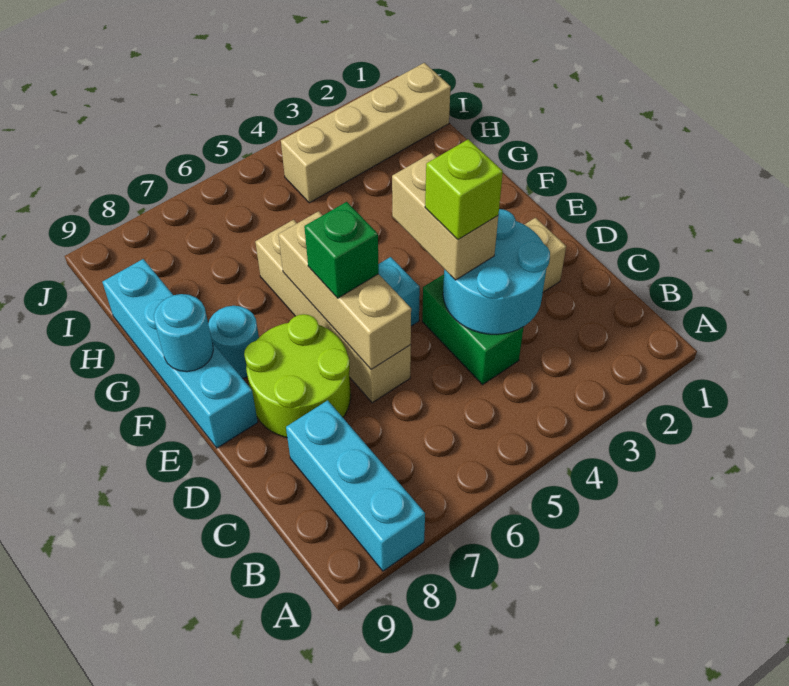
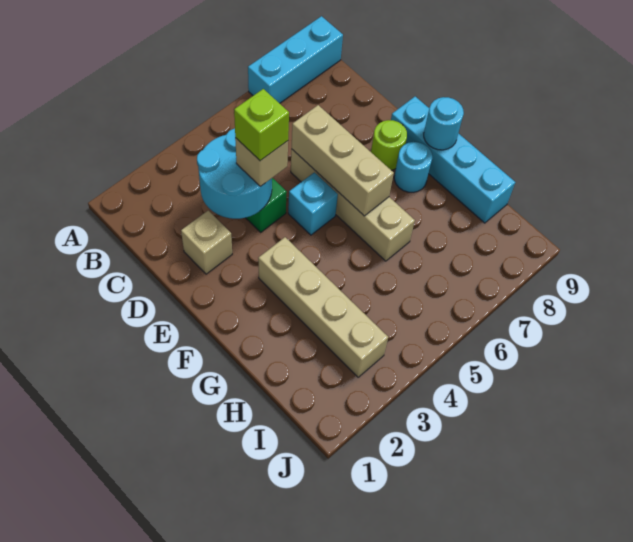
cyan 1x3 brick [286,400,425,571] -> cyan 1x3 brick turned to [248,16,343,103]
tan 1x2 brick [392,153,498,280] -> tan 1x1 brick [235,138,288,187]
lime 2x2 round brick [244,314,351,438] -> lime 1x1 round brick [371,120,407,170]
green 1x1 brick [304,202,379,298] -> none
tan 1x4 brick [281,63,451,203] -> tan 1x4 brick turned to [258,237,388,377]

